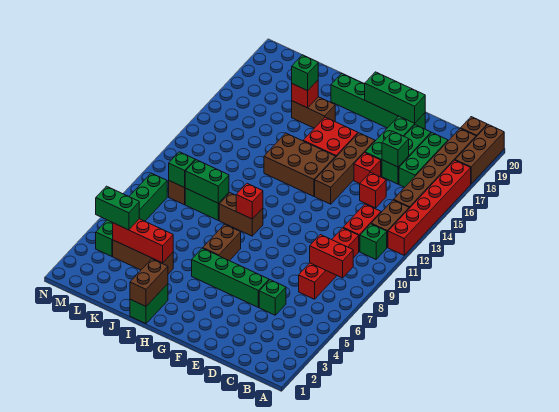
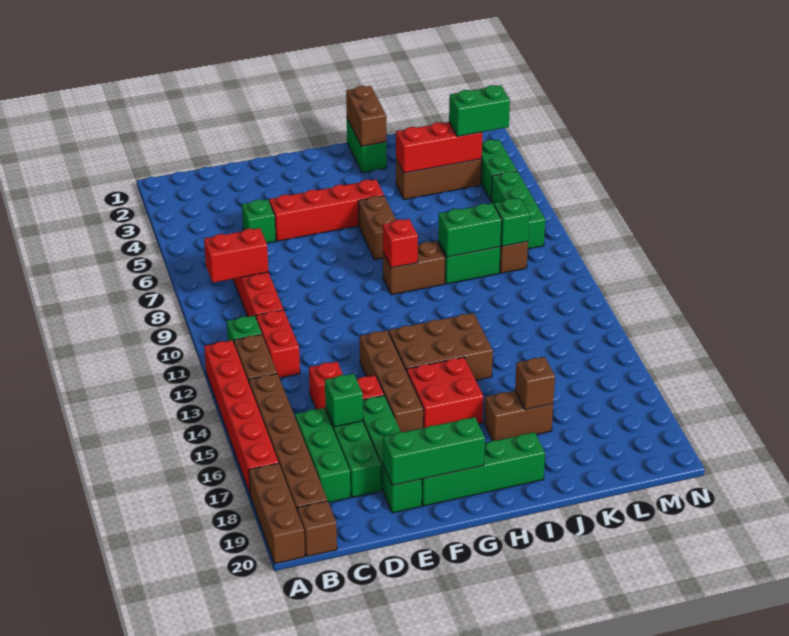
green 1x4 brick [192,248,269,307] -> red 1x4 brick [269,179,384,241]
red 1x1 brick [292,80,318,108] -> brown 1x1 brick [515,357,555,410]
green 1x1 brick [292,55,318,91] -> none

